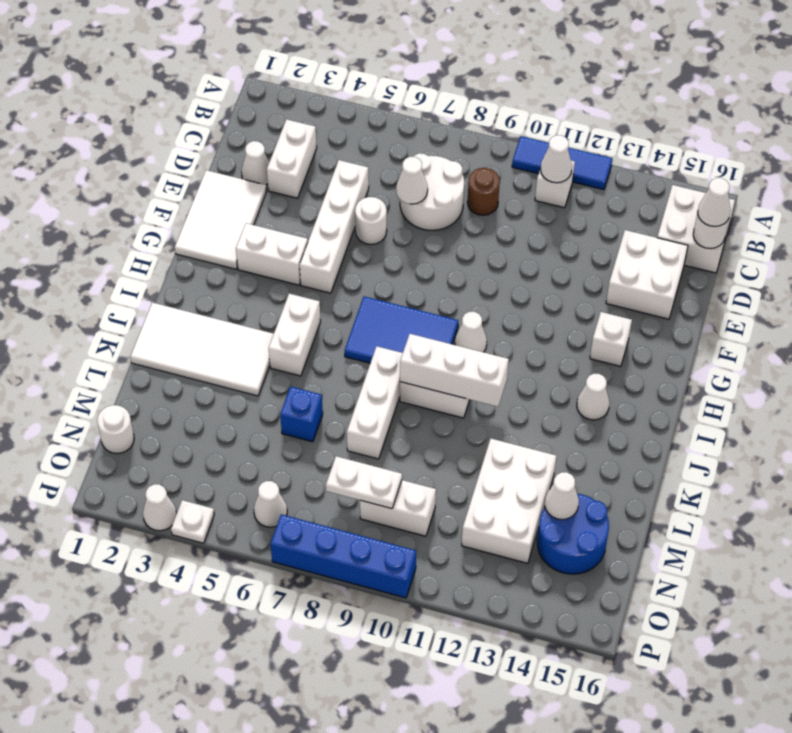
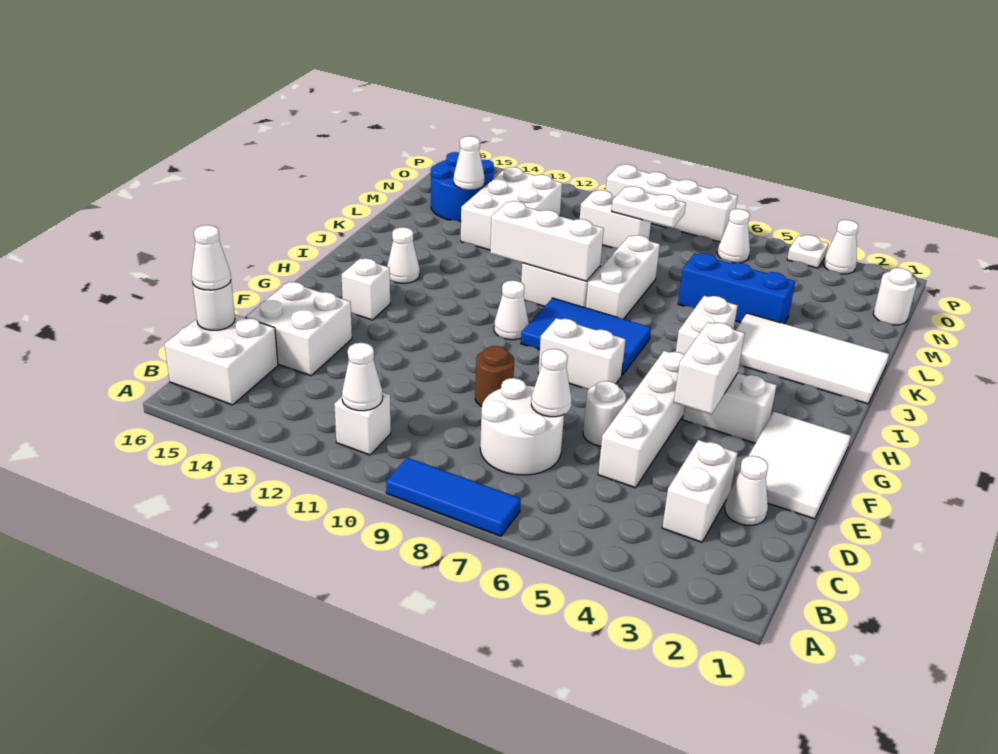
blue 1x3 tile [512,136,612,190] -> blue 1x3 tile moved to [386,458,521,536]
brown 1x1 round brick [467,168,500,215] -> brown 1x1 round brick moved to [475,346,514,406]
none -> white 1x2 brick [674,322,745,414]
none -> white 1x2 brick [538,318,626,389]
blue 1x1 brick [280,387,323,442] -> blue 1x3 brick [678,253,795,324]
blue 1x4 brick [271,514,416,598] -> white 1x4 brick [606,164,738,242]

